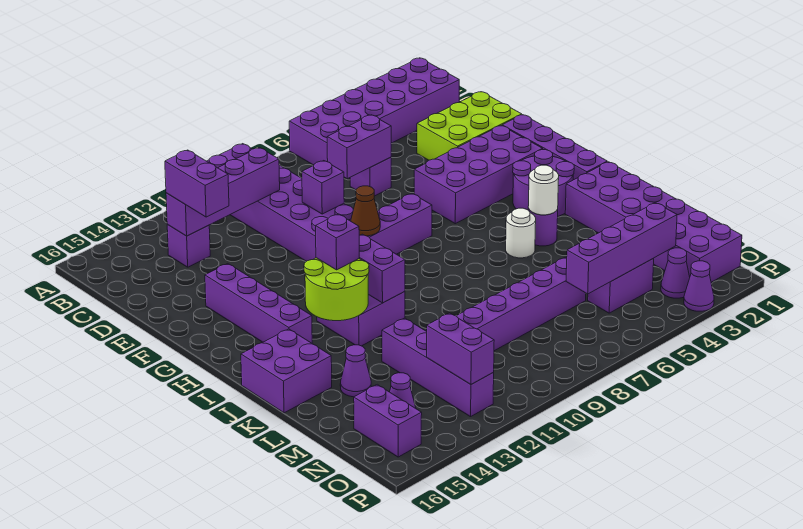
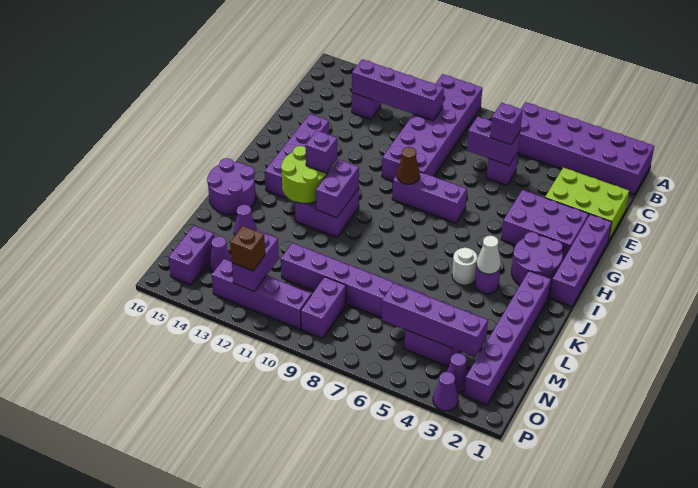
purple 1x2 brick [165,150,229,217] -> purple 1x2 brick moved to [301,277,346,338]
purple 1x1 brick [302,161,344,214] -> purple 1x1 brick moved to [490,103,523,145]
purple 2x4 brick [414,126,543,224] -> purple 2x3 brick [501,190,589,262]
purple 2x6 brick [565,162,742,282] -> purple 1x6 brick [464,271,551,405]
white 1x1 round brick [528,165,559,215] -> white 1x1 cone [477,236,501,274]
purple 2x2 brick [241,329,332,413] -> purple 2x2 round brick [207,158,256,215]
purple 1x4 brick [382,318,494,417] -> purple 1x4 brick turned to [212,259,311,329]
none -> brown 1x1 brick [230,226,265,271]

